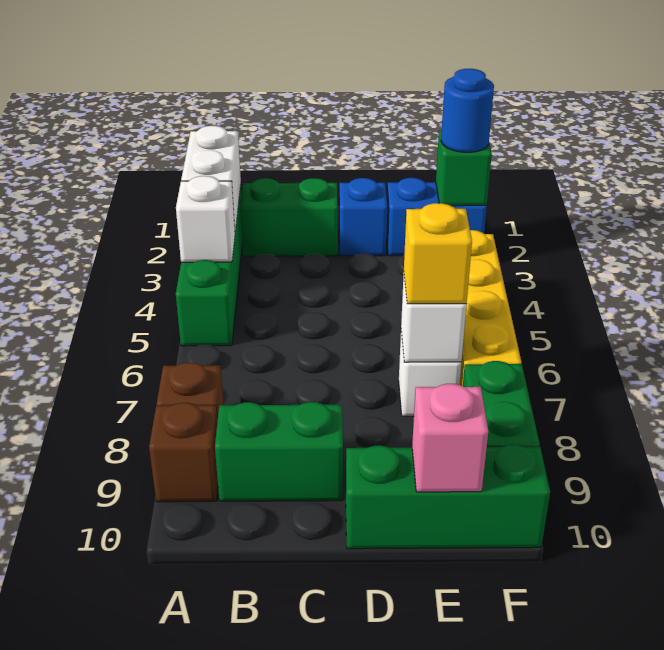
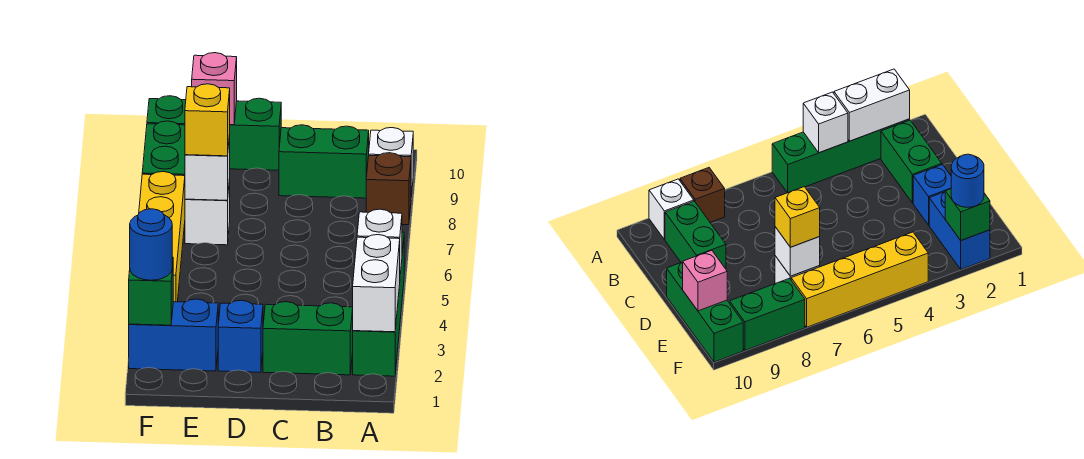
brown 1x1 brick [149,403,218,502] -> white 1x1 brick [369,128,413,197]

